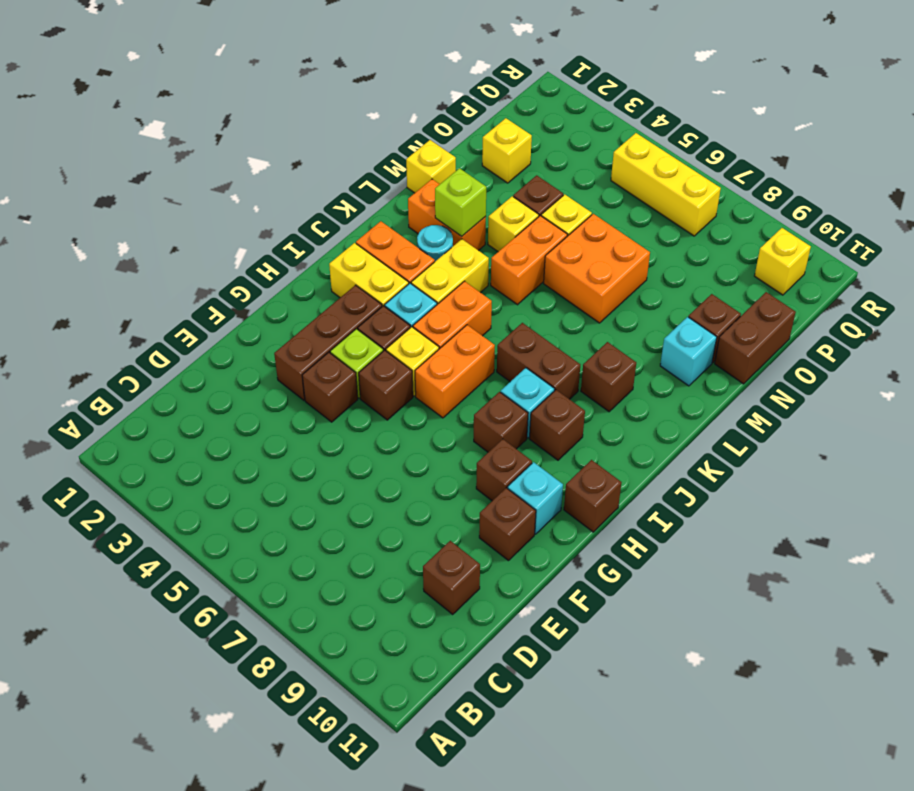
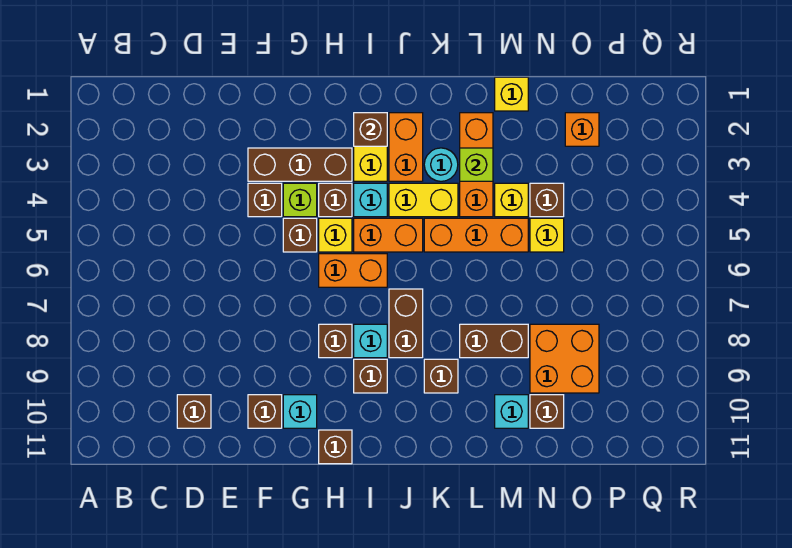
brown 1x1 brick [476,439,532,501] -> brown 1x1 brick moved to [354,113,387,146]
orange 1x2 brick [408,179,486,251] -> orange 1x3 brick [460,113,493,217]
orange 1x2 brick [491,216,567,305] -> orange 1x3 brick [424,218,528,252]
orange 2x2 brick [544,214,650,323] -> orange 2x2 brick moved to [530,324,599,393]
brown 1x2 brick [715,292,796,384] -> brown 1x2 brick moved to [460,324,528,358]
yellow 1x1 brick [482,118,532,183] -> orange 1x1 brick [565,113,599,146]
yellow 1x3 brick [611,133,721,236] -> none
yellow 1x1 brick [755,228,811,295] -> none

